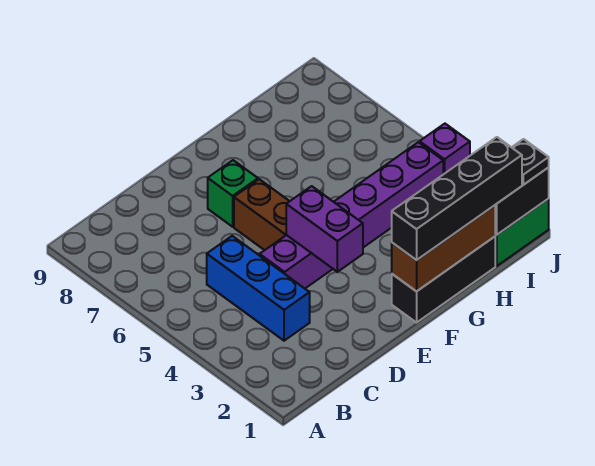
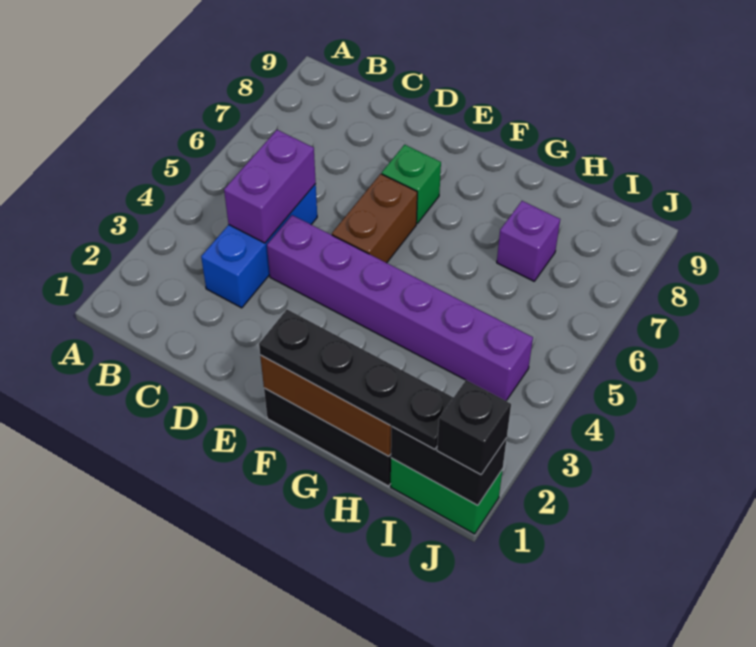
purple 1x2 brick [286,186,363,272] -> purple 1x2 brick moved to [224,130,316,243]
black 1x4 brick [392,137,522,260] -> black 1x4 plate [259,310,453,449]
black 1x1 plate [512,139,549,185] -> black 1x1 brick [437,380,511,475]
purple 1x1 brick [420,124,470,174] -> purple 1x1 brick moved to [497,201,560,281]

